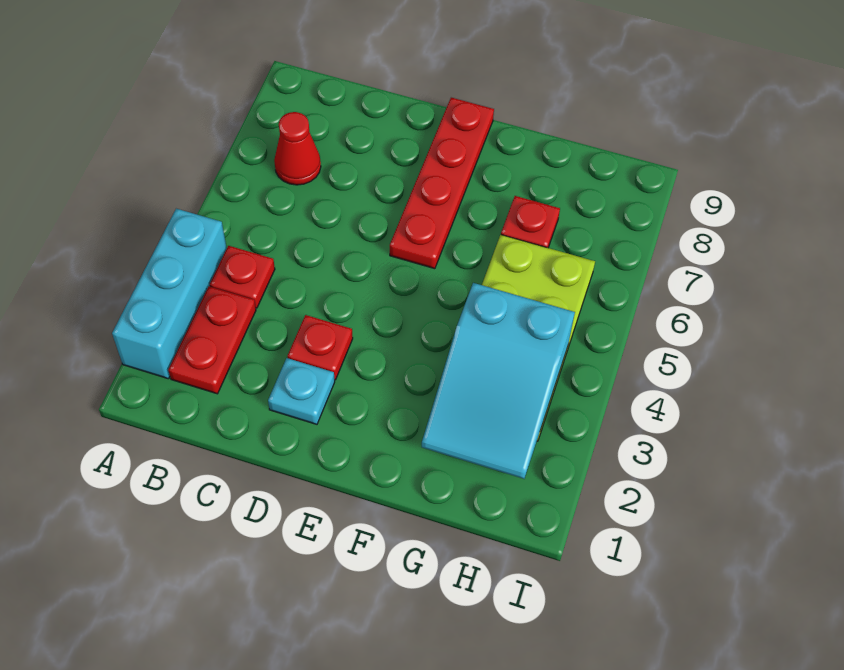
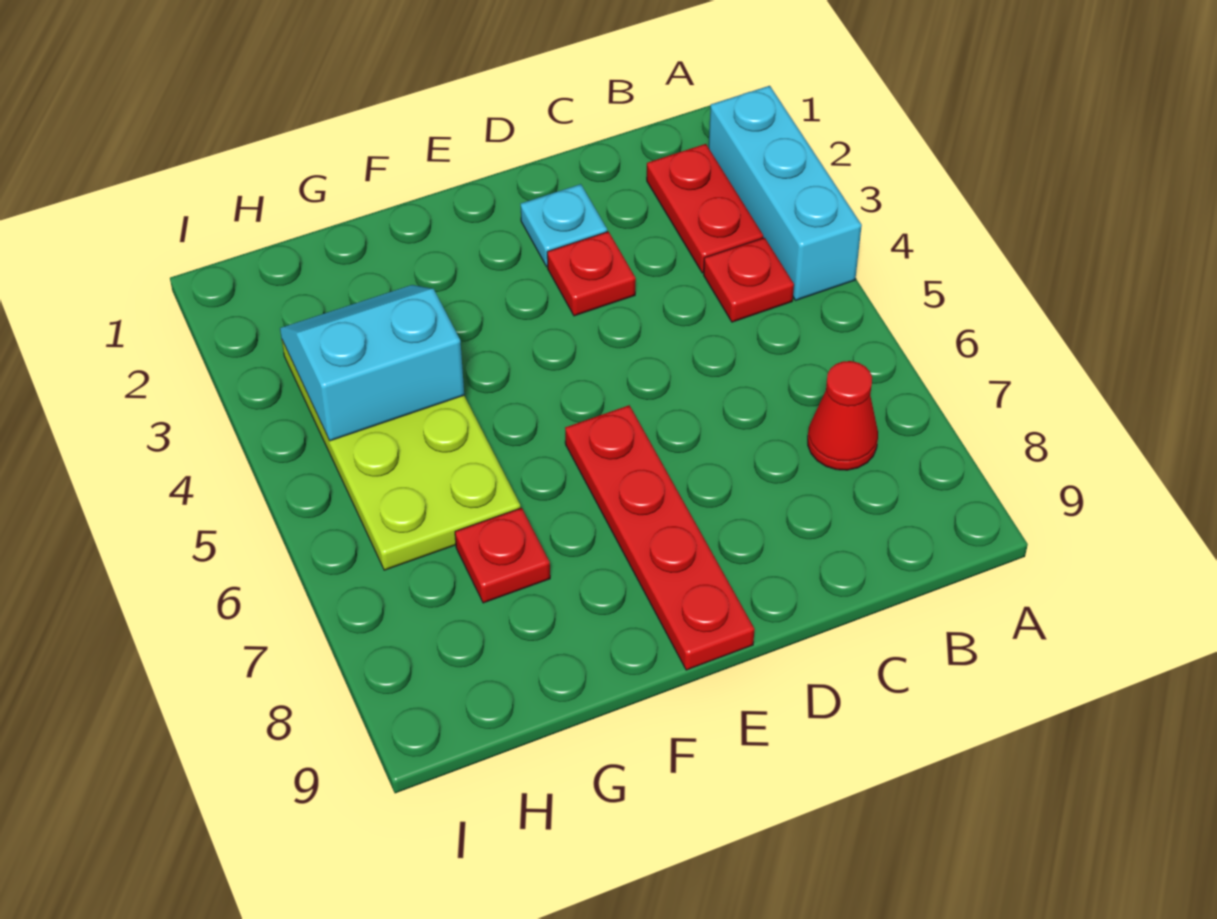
cyan 2x3 slope [422,283,575,479] -> cyan 2x2 slope [280,285,464,441]

